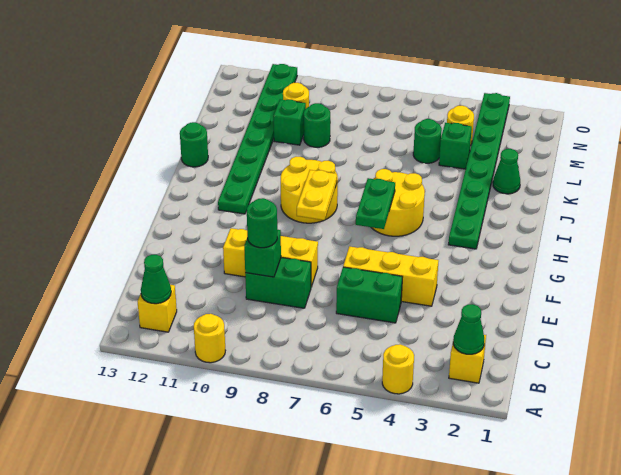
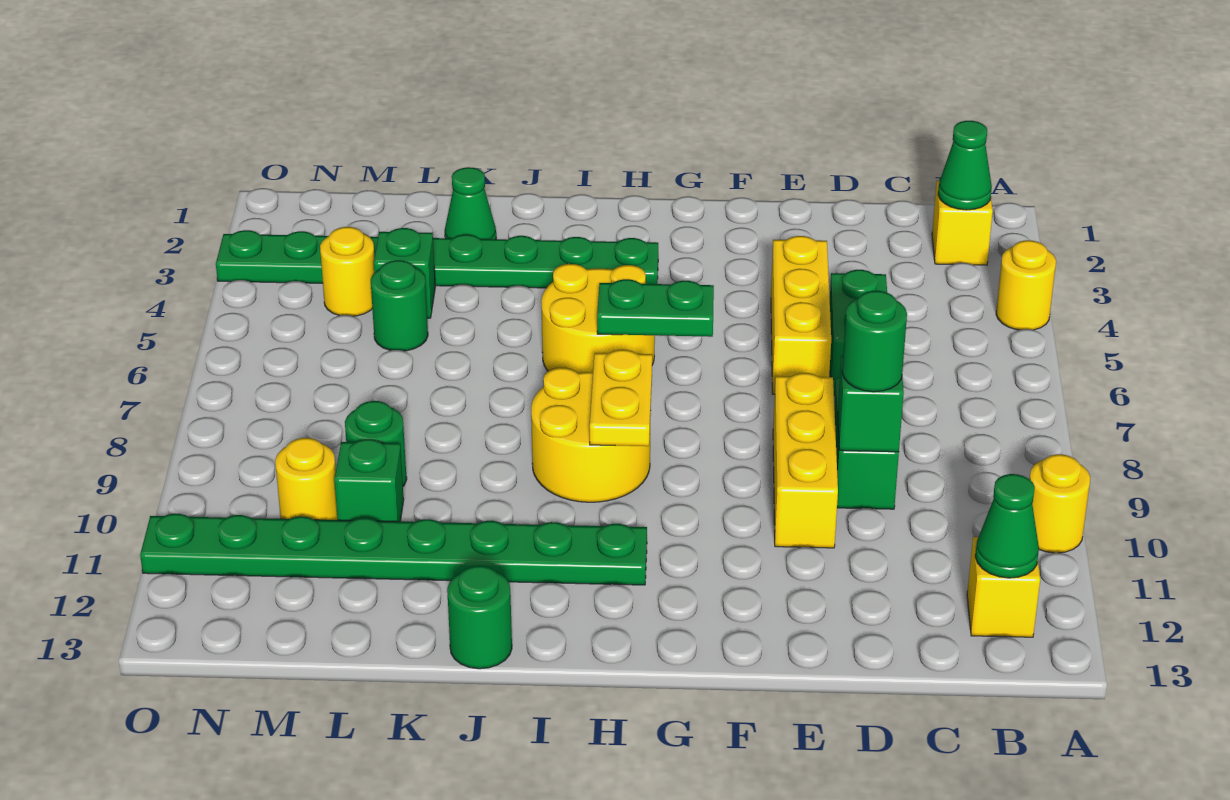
yellow 1x2 plate [297,170,337,220] -> yellow 1x2 plate turned to [590,350,652,446]

